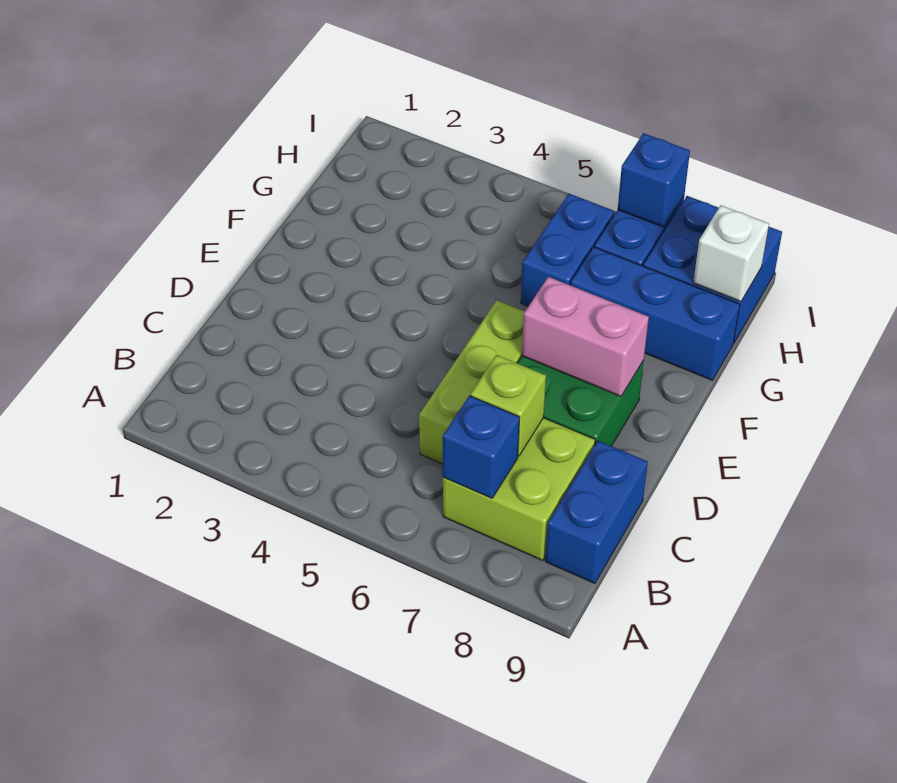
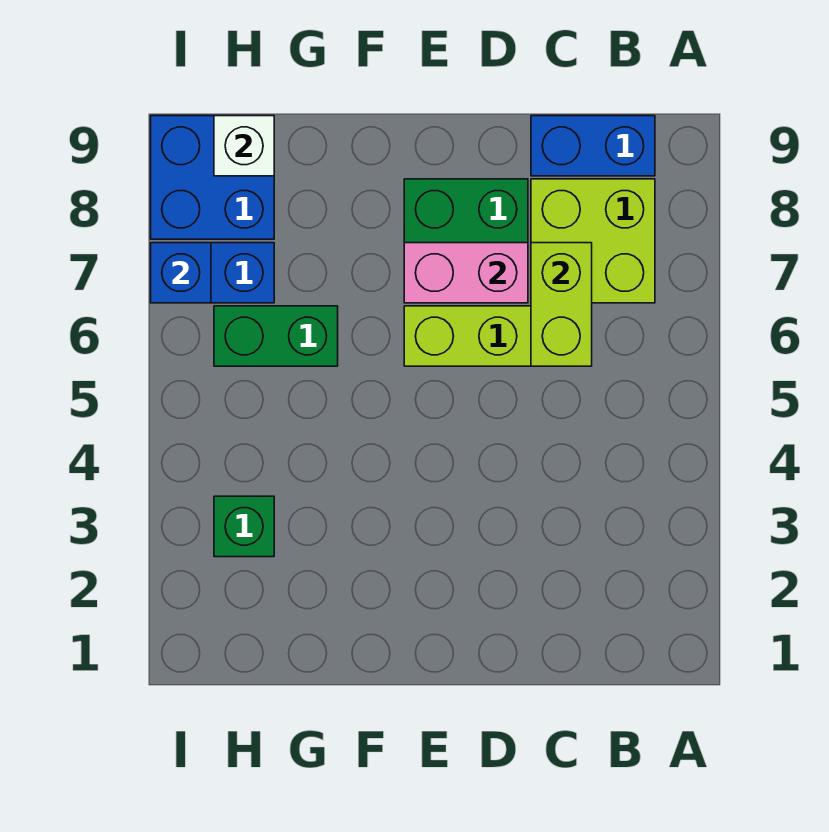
blue 1x1 brick [443,396,520,498] -> none
lime 1x1 brick [471,355,546,456] -> lime 1x2 brick [531,243,592,366]
pink 1x2 brick [522,277,649,396] -> pink 1x2 brick turned to [404,243,528,303]
blue 1x2 brick [521,194,614,306] -> green 1x2 brick [214,306,338,366]
blue 1x3 brick [571,247,740,380] -> none
none -> green 1x1 brick [214,496,274,557]

